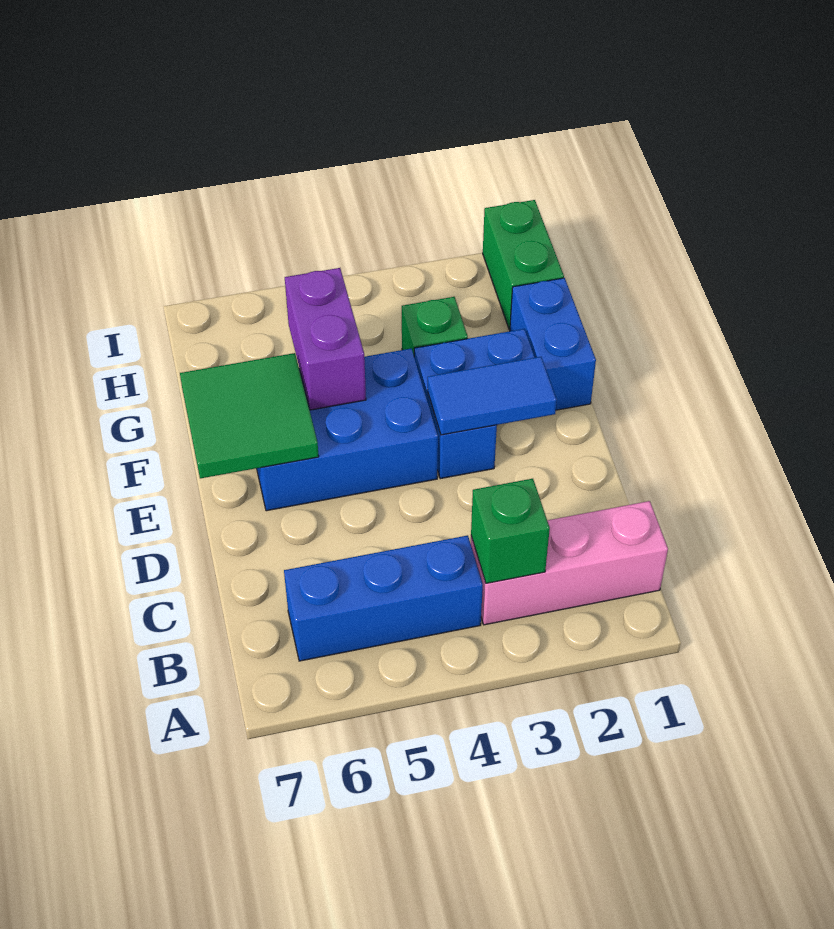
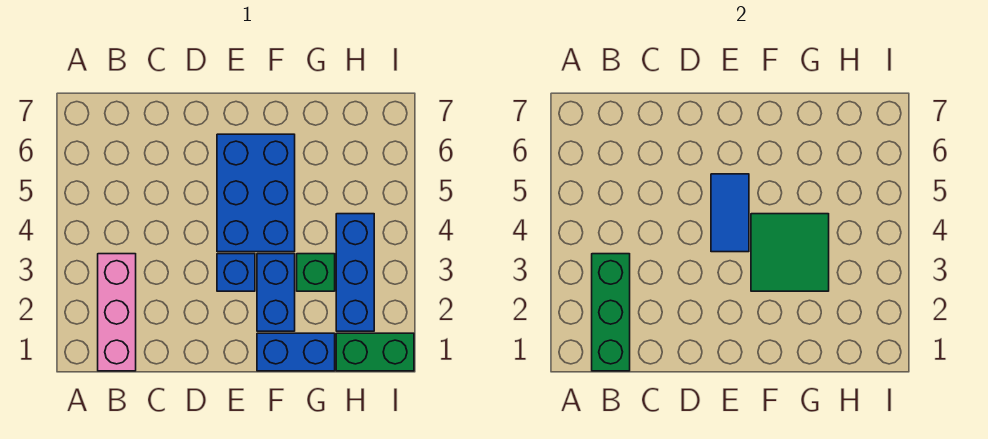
green 1x1 brick [471,479,550,583] -> green 1x3 brick [592,254,630,371]
blue 1x3 brick [284,535,483,661] -> blue 1x3 brick moved to [336,214,374,331]
blue 1x2 tile [428,357,557,435] -> blue 1x2 tile moved to [711,174,749,252]
green 2x2 tile [180,353,319,478] -> green 2x2 tile moved to [751,214,829,291]
purple 1x2 brick [285,268,366,410] -> none

